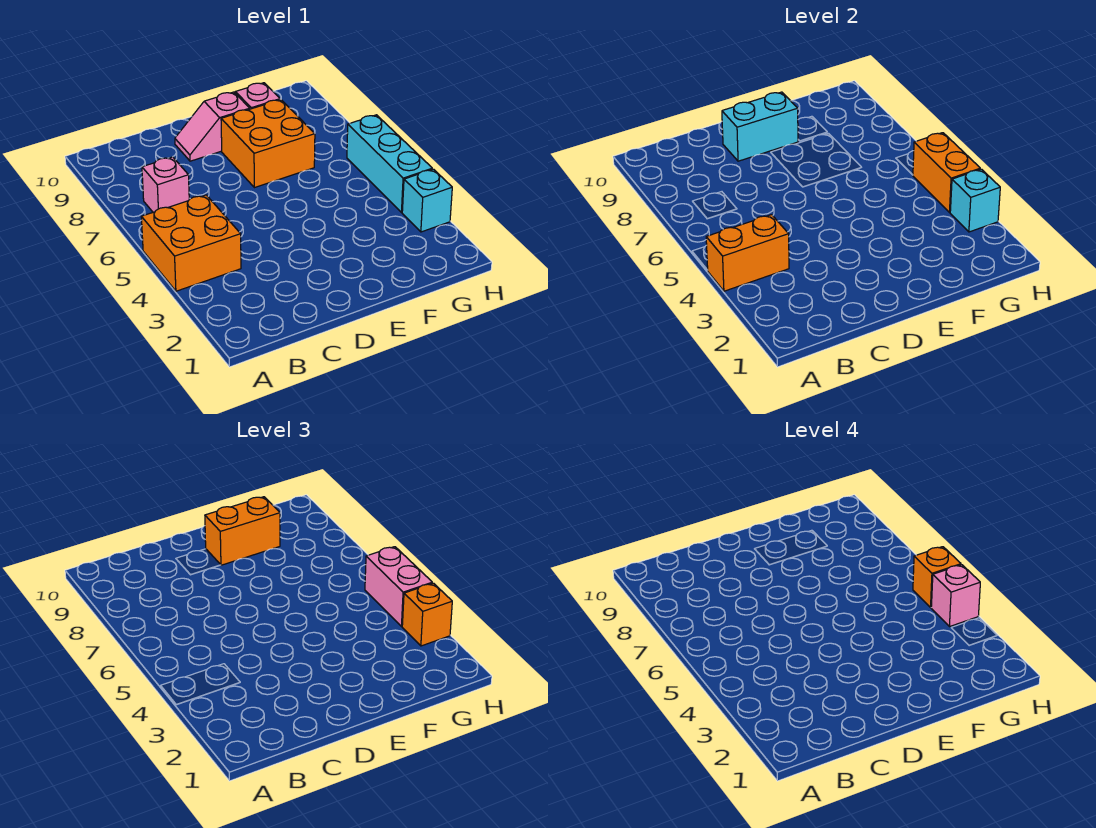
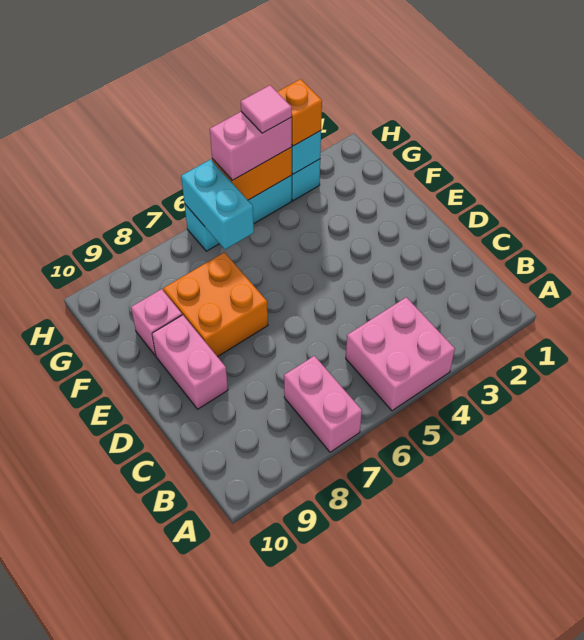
orange 2x2 brick [141,195,241,291] -> pink 2x2 brick [346,297,455,411]
orange 1x2 brick [706,215,789,291] -> none
pink 1x1 brick [142,157,189,212] -> pink 1x2 brick [284,356,362,452]
pink 1x2 slope [175,92,250,161] -> pink 1x2 brick [152,315,228,409]
cyan 1x2 brick [722,92,798,161] -> cyan 1x2 brick moved to [181,159,254,249]
orange 1x2 brick [205,497,280,565] -> none
pink 1x1 brick [931,565,980,627] -> pink 1x1 tile [241,85,292,133]
orange 1x1 brick [913,547,961,607] -> none

